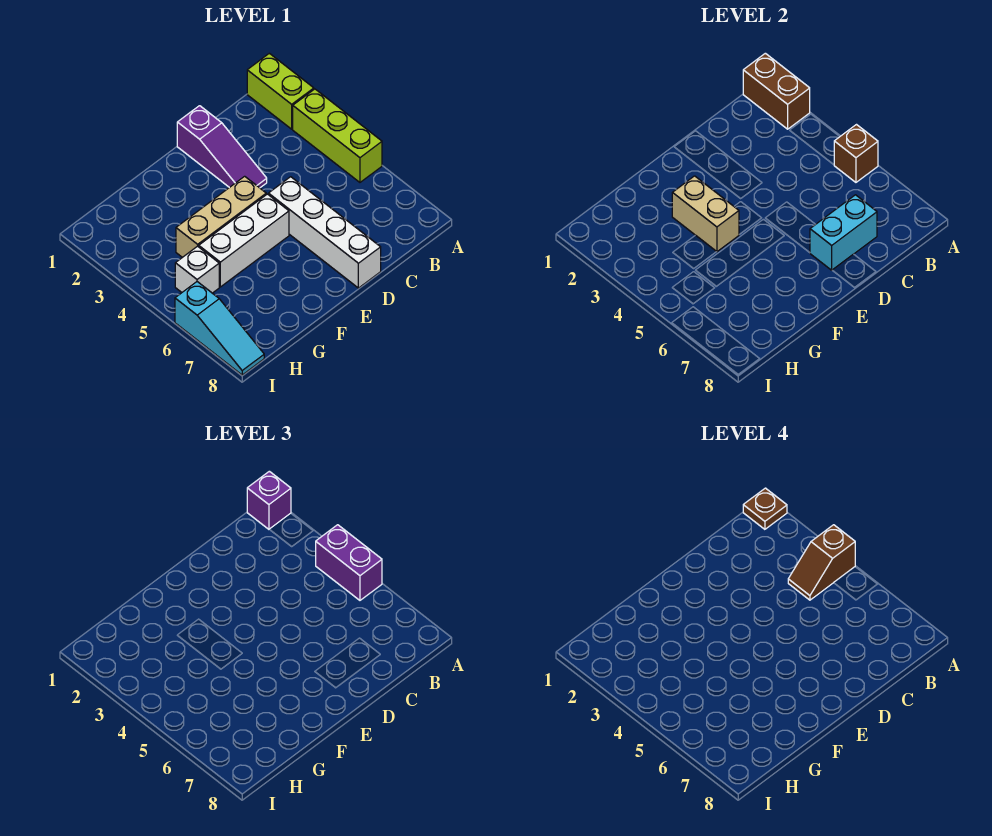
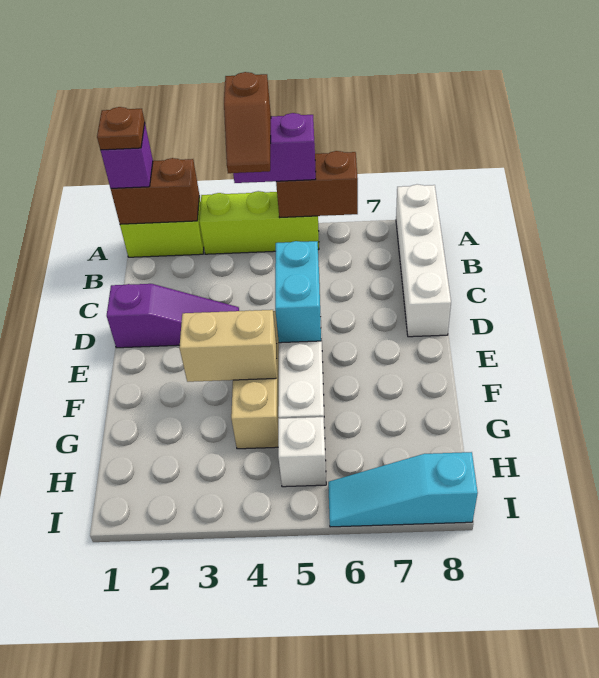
brown 1x1 brick [834,125,878,182] -> brown 1x2 brick [276,151,358,217]
cyan 1x2 brick [810,195,877,270] -> cyan 1x2 brick moved to [275,241,321,343]
white 1x4 brick [269,177,381,288] -> white 1x4 brick turned to [396,184,451,337]
cyan 1x3 slope [175,282,264,375] -> cyan 1x3 slope turned to [328,452,478,527]

